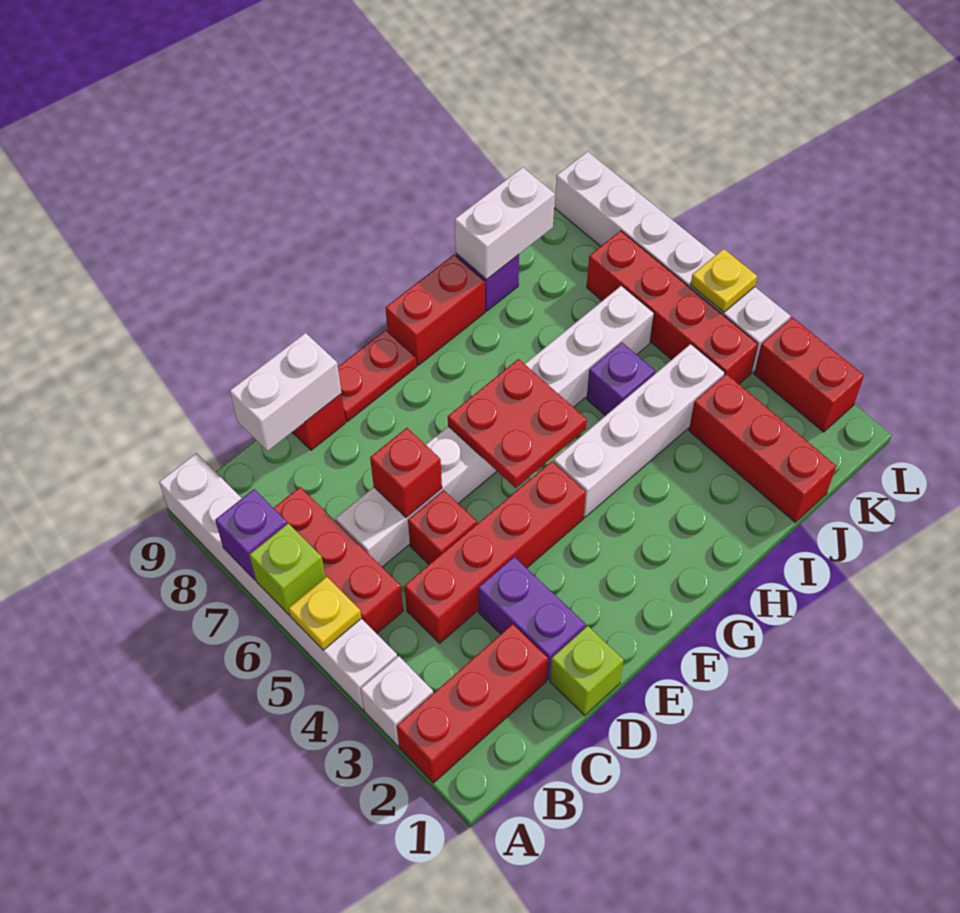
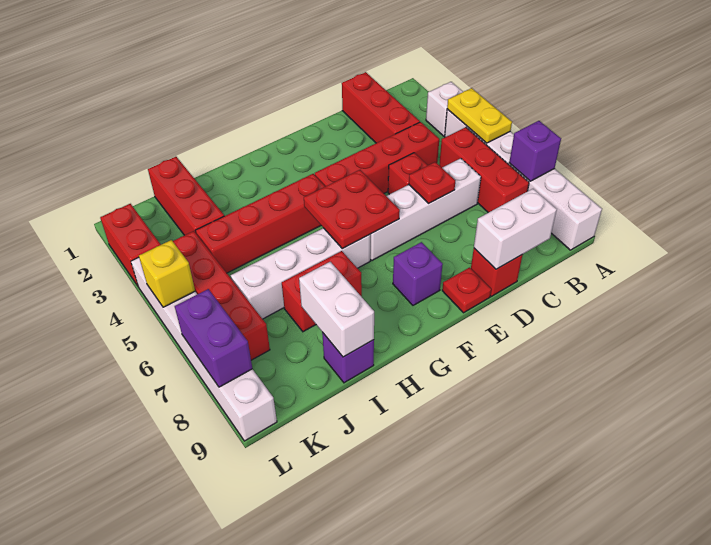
red 1x3 brick [397,624,548,783] -> red 1x3 brick turned to [342,72,420,143]
yellow 1x1 plate [289,577,361,650] -> yellow 1x2 plate [447,88,512,143]
lime 1x1 brick [249,523,326,615] -> none
lime 1x1 brick [550,626,624,715] -> none
purple 1x2 brick [478,557,586,680] -> purple 1x2 brick moved to [175,289,252,387]
red 1x1 brick [370,428,442,518] -> red 1x1 plate [409,162,455,203]
red 1x2 plate [338,330,417,421] -> red 1x1 plate [442,267,491,313]
white 1x4 brick [554,344,725,517] -> red 1x4 brick [196,174,325,273]
red 1x2 brick [386,255,485,365] -> red 1x2 brick moved to [282,251,362,332]
purple 1x1 brick [587,343,655,416] -> purple 1x1 brick moved to [393,242,443,305]
white 1x2 brick [455,167,555,280] -> white 1x2 brick turned to [299,262,374,357]
yellow 1x1 plate [691,249,757,312] -> yellow 1x1 brick [139,240,195,307]

